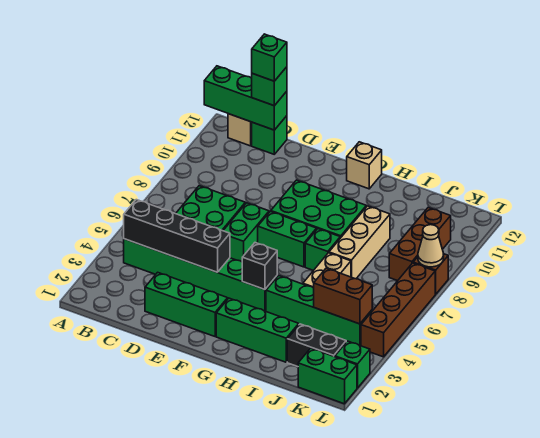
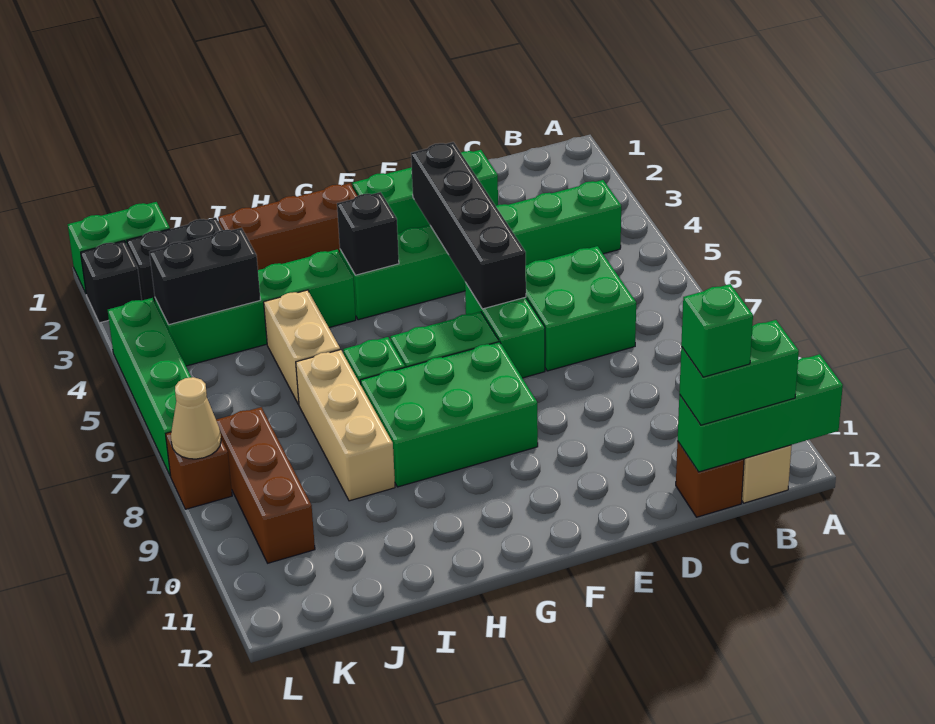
black 1x4 brick [124,200,230,272] -> black 1x4 brick turned to [411,142,526,309]
green 1x1 brick [252,116,287,154] -> brown 1x1 brick [676,441,744,517]
green 1x1 brick [252,67,287,106] -> green 1x2 brick [679,320,799,425]
green 1x3 brick [216,298,299,362] -> brown 1x3 brick [218,183,358,270]
tan 1x1 brick [347,142,382,189] -> none
brown 1x2 brick [314,268,372,324] -> black 1x2 brick [149,228,260,325]
green 1x1 brick [335,341,370,388] -> black 1x1 brick [81,241,142,323]
brown 1x4 brick [361,263,435,357] -> green 1x4 brick [108,298,191,476]

